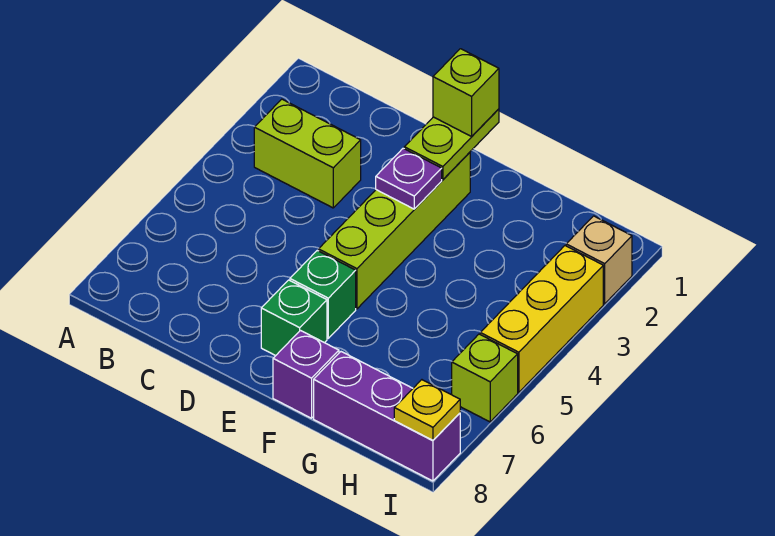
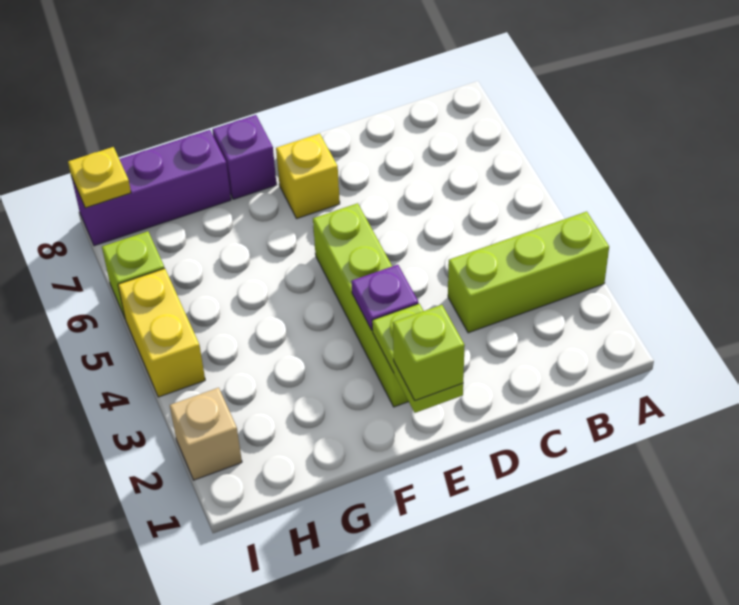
lime 1x2 brick [254,99,361,208] -> lime 1x3 brick [448,212,609,333]
green 1x1 brick [290,250,356,338] -> none
green 1x1 brick [261,280,327,356] -> yellow 1x1 brick [276,134,340,219]
yellow 1x3 brick [480,246,603,392] -> yellow 1x2 brick [118,269,205,397]

